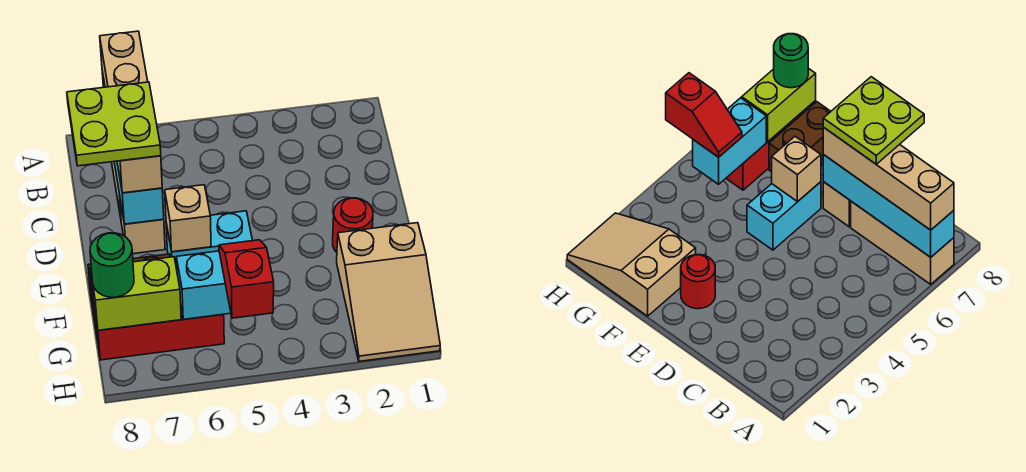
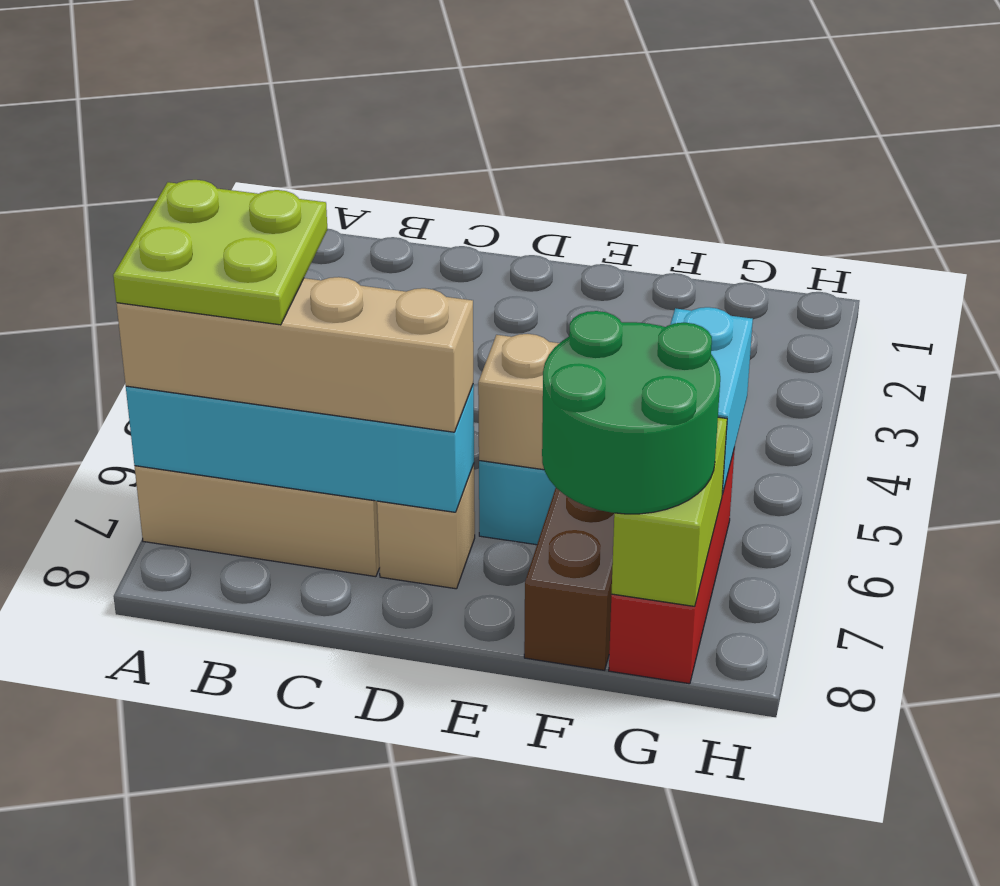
lime 2x2 plate [67,82,161,166] -> lime 2x2 plate moved to [113,180,327,325]
red 1x1 round brick [333,198,373,252] -> none
tan 2x3 slope [337,223,440,361] -> none
red 1x2 slope [219,240,274,318] -> none
green 1x1 round brick [90,233,134,297] -> green 2x2 round brick [542,311,720,514]

